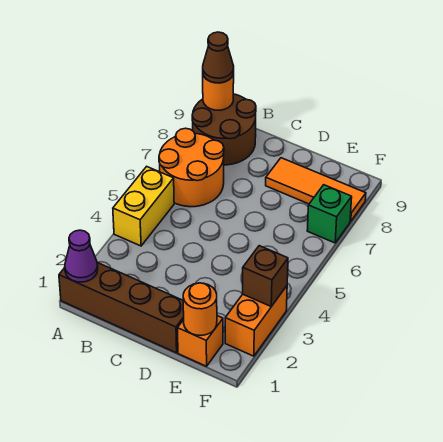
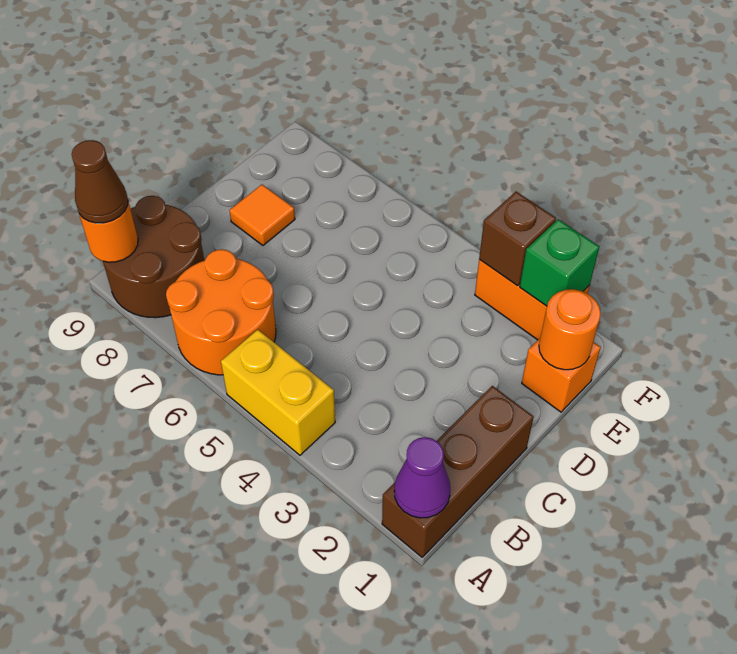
brown 1x4 brick [59,262,184,353] -> brown 1x3 brick [382,386,534,557]
orange 1x3 tile [266,158,366,221] -> orange 1x1 tile [229,185,295,245]
green 1x1 brick [307,185,352,243] -> green 1x1 brick moved to [520,219,599,306]

